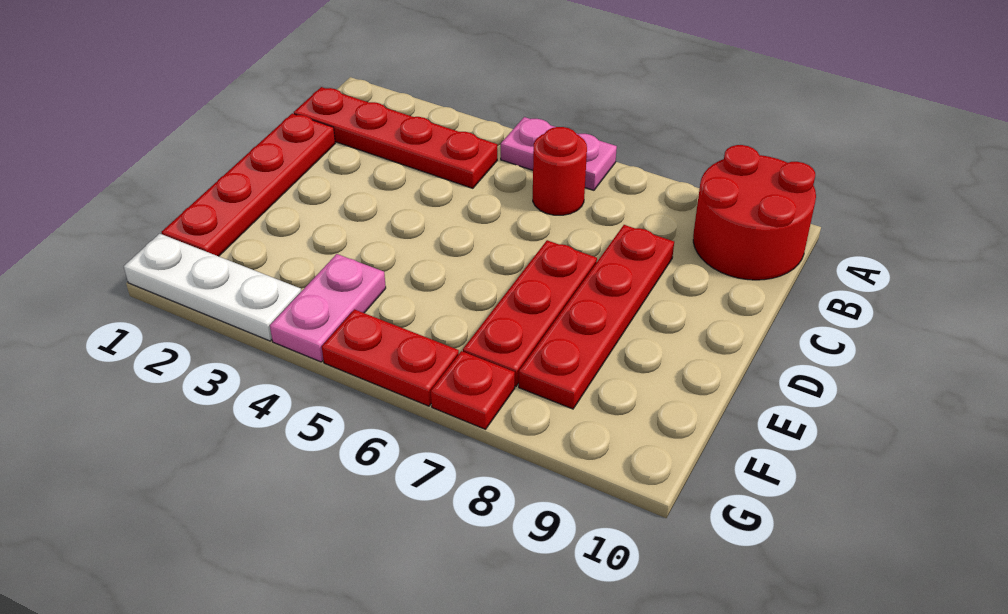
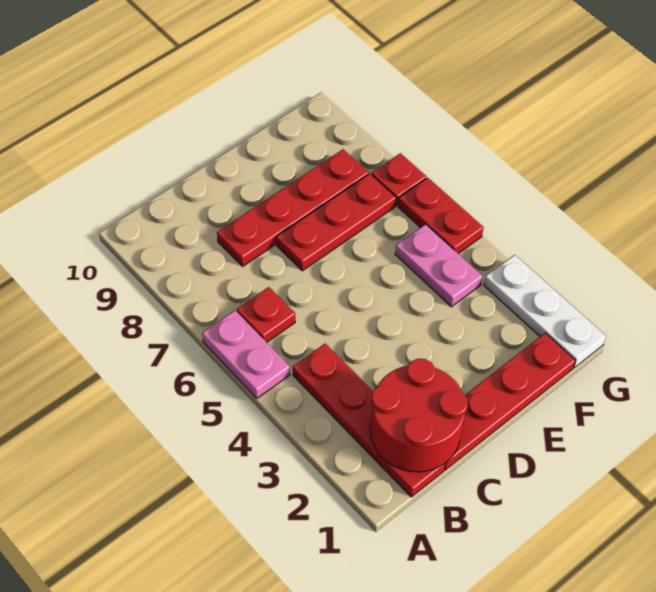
red 2x2 round brick [693,145,816,280] -> red 2x2 round brick moved to [370,358,468,472]
red 1x1 round brick [533,127,587,215] -> red 1x1 plate [237,287,295,342]
pink 1x2 plate [270,254,386,362] -> pink 1x2 plate turned to [395,224,482,307]

